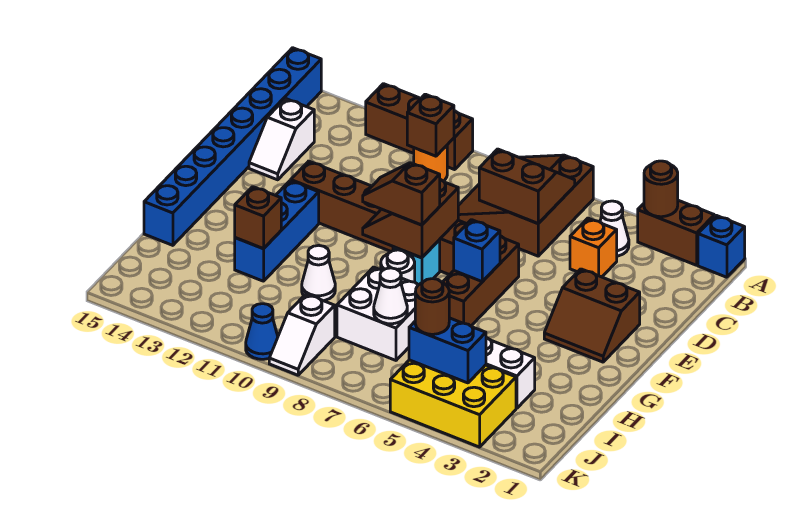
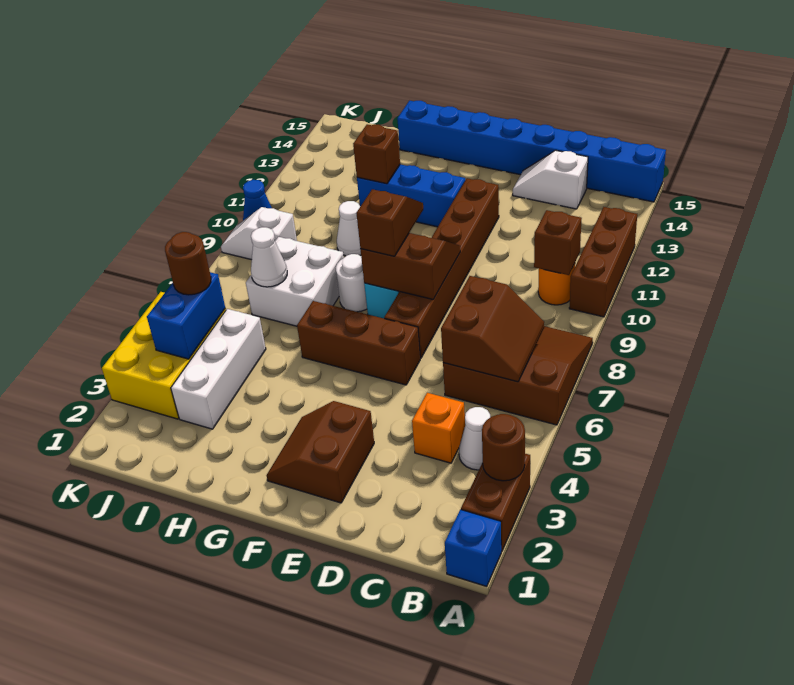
blue 1x1 brick [454,220,500,282] -> none

